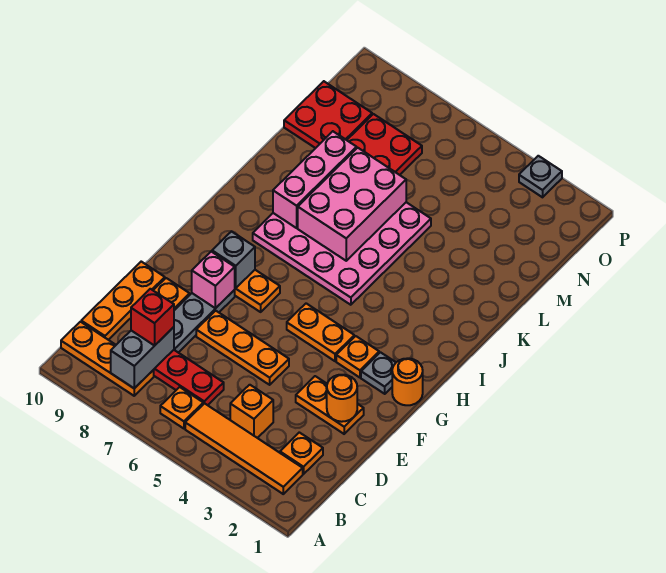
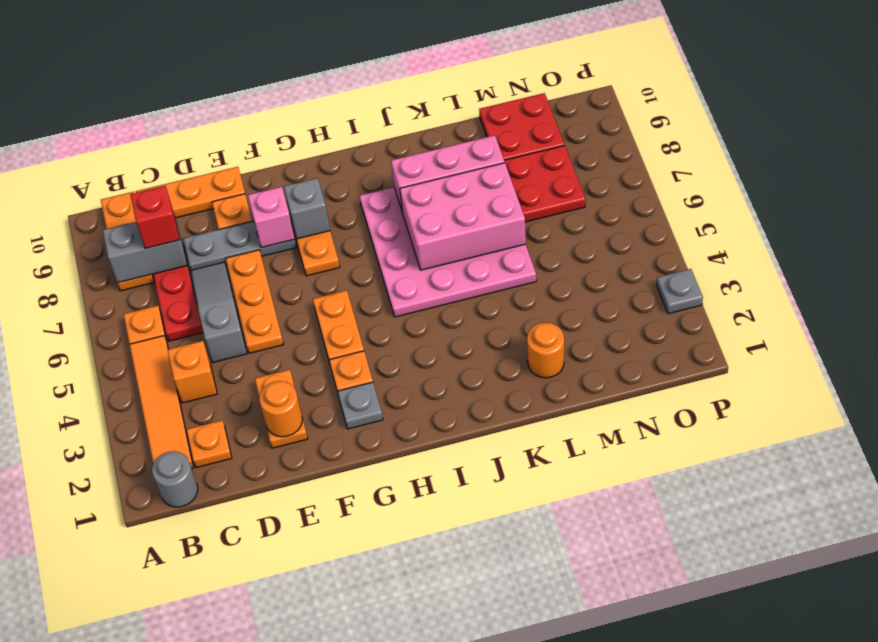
none -> grey 1x1 round brick [152,451,198,507]
none -> grey 1x3 slope [191,262,247,363]
orange 1x1 round brick [392,358,423,405] -> orange 1x1 round brick moved to [527,323,564,378]

